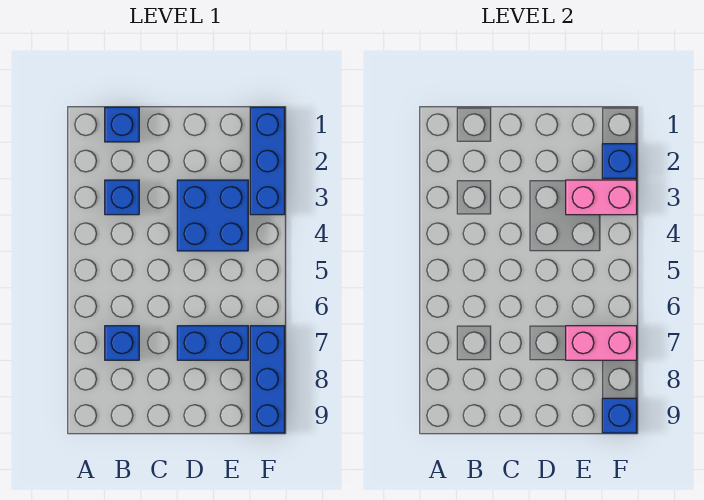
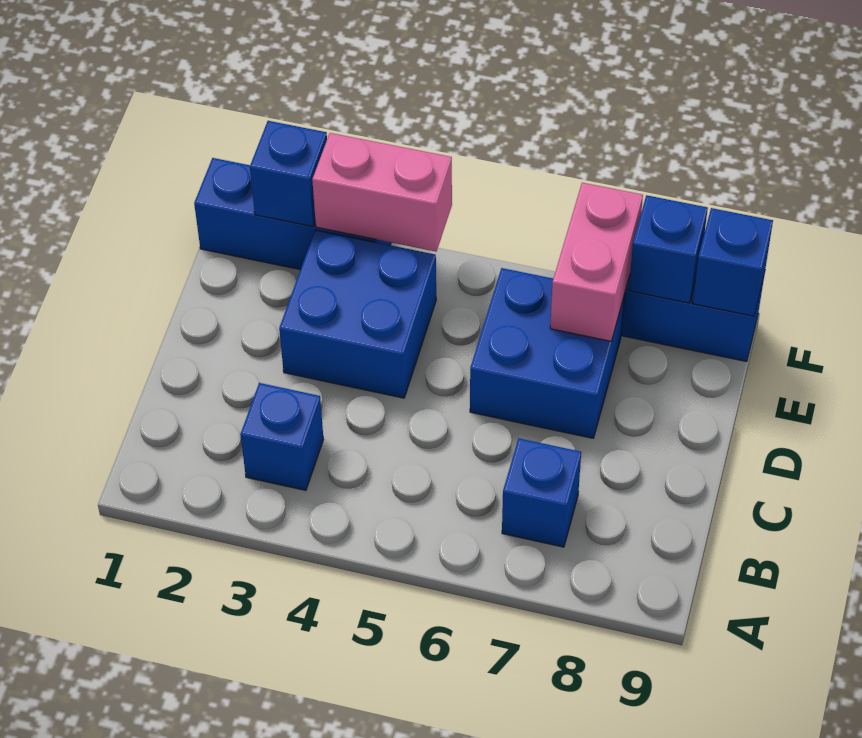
blue 1x1 brick [105,107,139,142] -> blue 1x1 brick moved to [629,195,708,303]
blue 1x2 brick [177,326,248,360] -> blue 2x2 brick [470,268,625,438]
pink 1x2 brick [566,180,637,215] -> pink 1x2 brick turned to [312,133,452,252]

